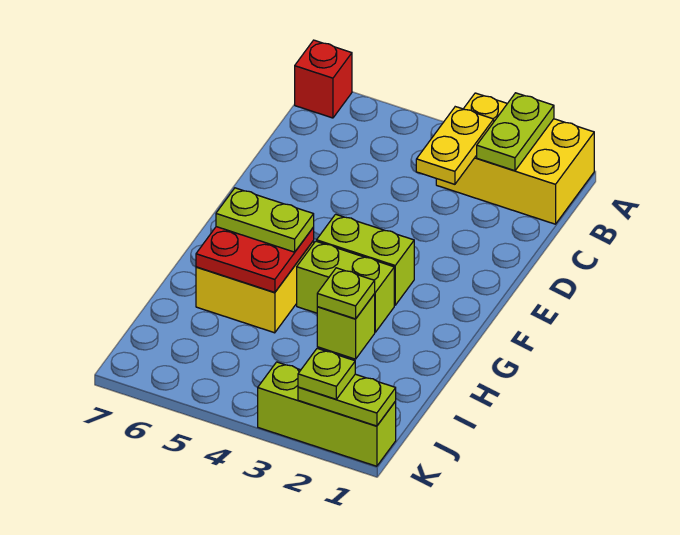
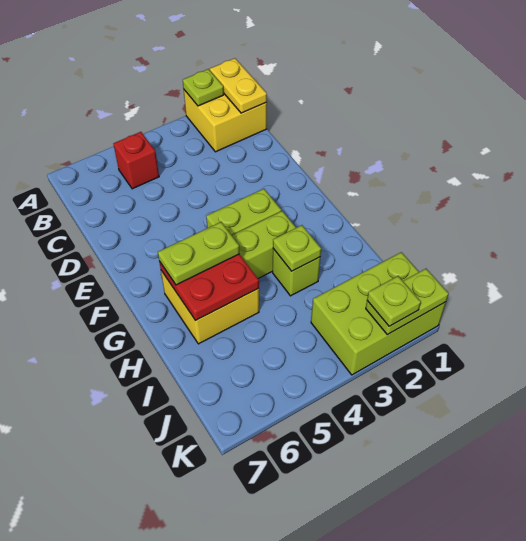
yellow 2x3 brick [436,93,594,224] -> yellow 2x2 brick [184,90,267,152]
lime 1x2 plate [477,93,554,171] -> lime 1x1 plate [183,69,224,106]
red 1x1 brick [295,40,352,118] -> red 1x1 brick moved to [113,132,159,189]
yellow 1x2 plate [416,107,494,184] -> yellow 1x2 plate moved to [210,58,267,113]
lime 1x3 brick [258,362,396,466] -> lime 2x3 brick [311,252,446,375]

